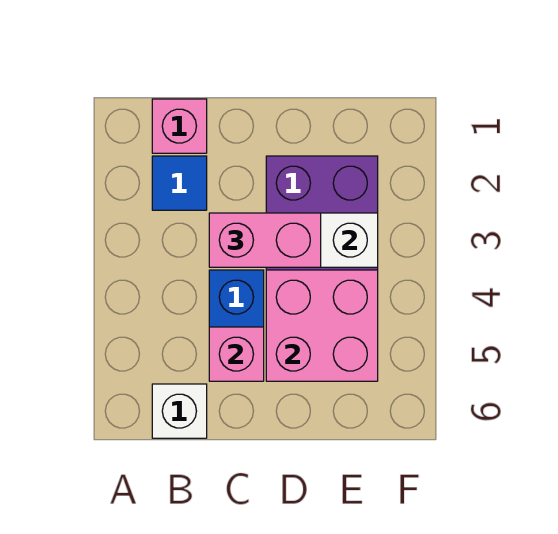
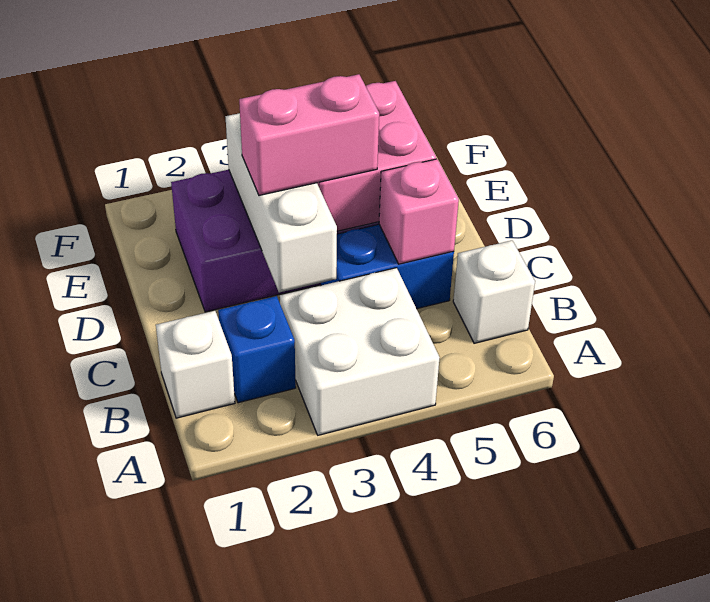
none -> white 2x2 brick [280,268,440,435]
pink 1x1 brick [152,99,207,153] -> white 1x1 brick [156,311,235,418]
blue 1x1 tile [152,156,207,210] -> blue 1x1 brick [218,296,296,403]
pink 1x2 brick [209,213,321,267] -> pink 1x2 brick turned to [239,74,379,195]

